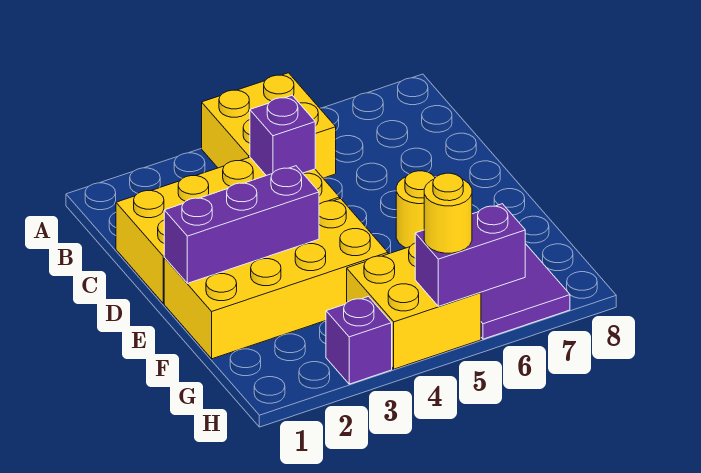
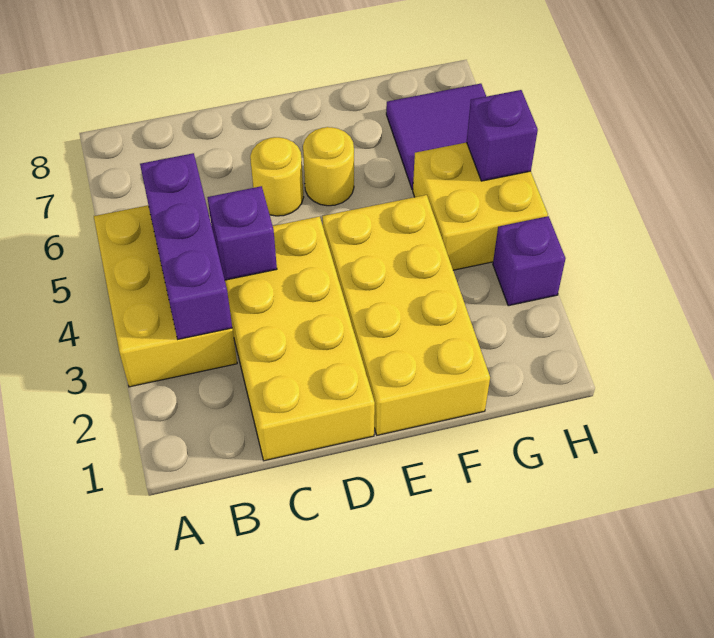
yellow 2x2 brick [202,73,336,178] -> yellow 2x3 brick [94,205,237,387]
purple 1x3 brick [164,166,319,283] -> purple 1x3 brick moved to [140,153,232,339]
purple 1x2 brick [415,204,525,306] -> purple 1x1 brick [467,90,538,181]
yellow 1x1 round brick [424,173,472,253] -> yellow 1x1 round brick moved to [250,137,304,216]

